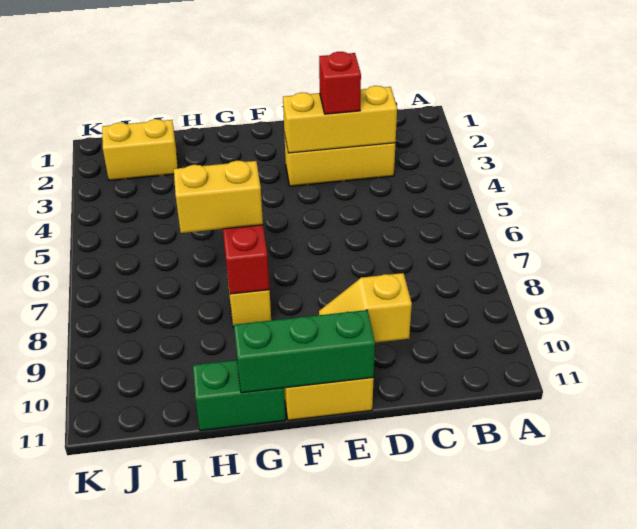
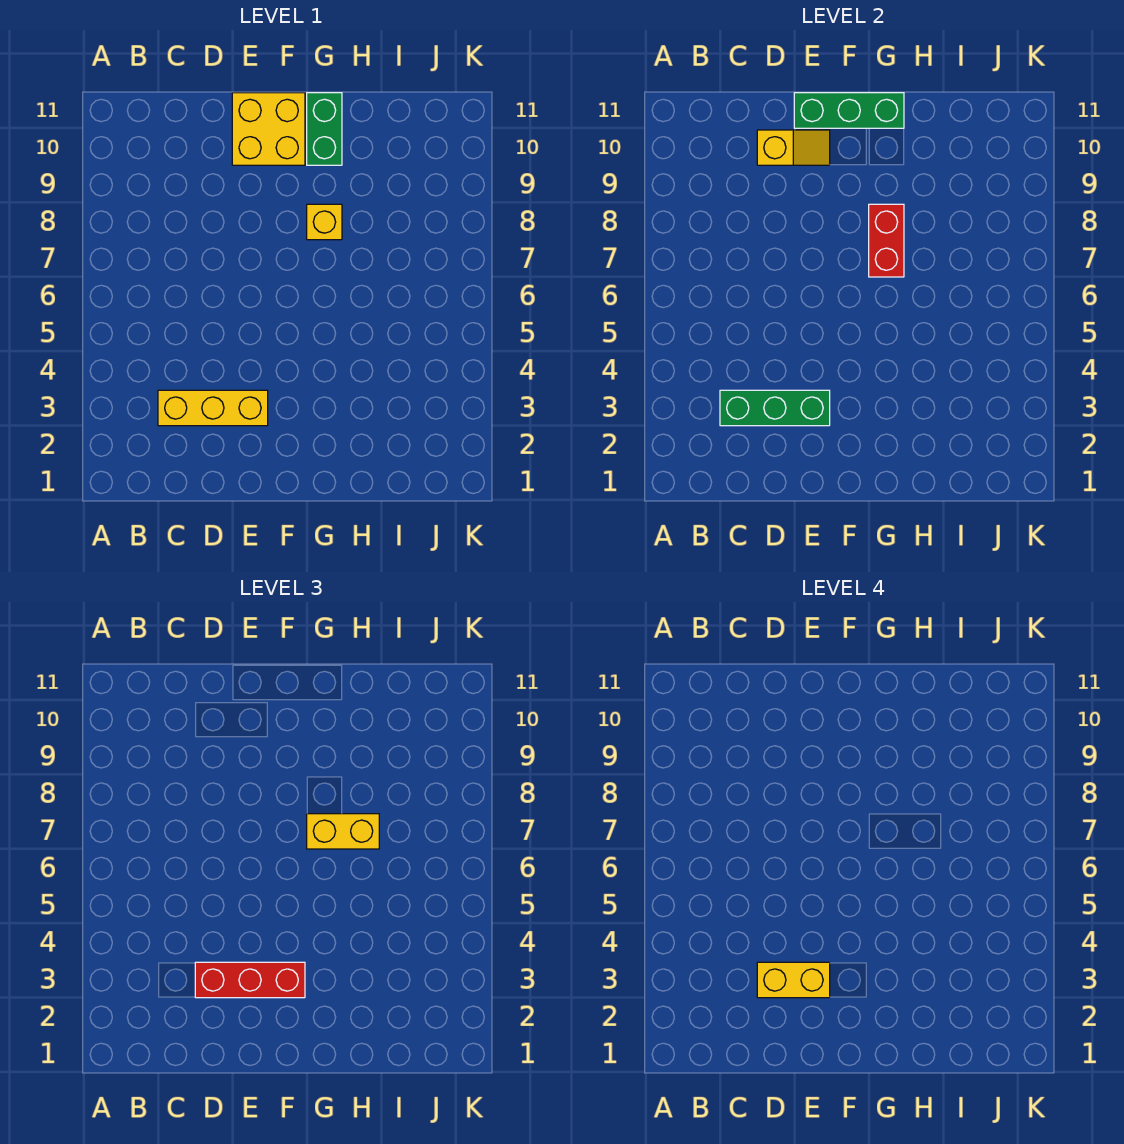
yellow 1x3 brick [283,86,397,153] -> green 1x3 brick [720,390,830,426]
red 1x1 brick [319,52,361,114] -> red 1x3 brick [195,962,305,998]
green 1x2 brick [193,360,286,431] -> green 1x2 brick turned to [307,93,342,165]
yellow 1x2 brick [102,119,178,180] -> yellow 1x2 brick moved to [757,962,830,998]

